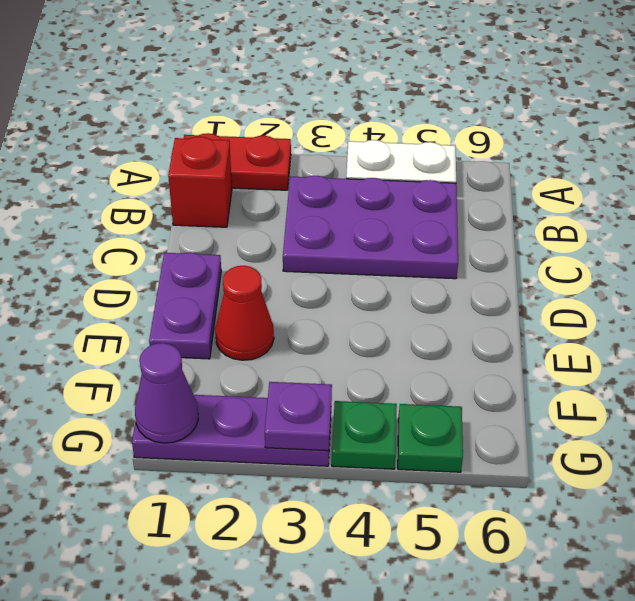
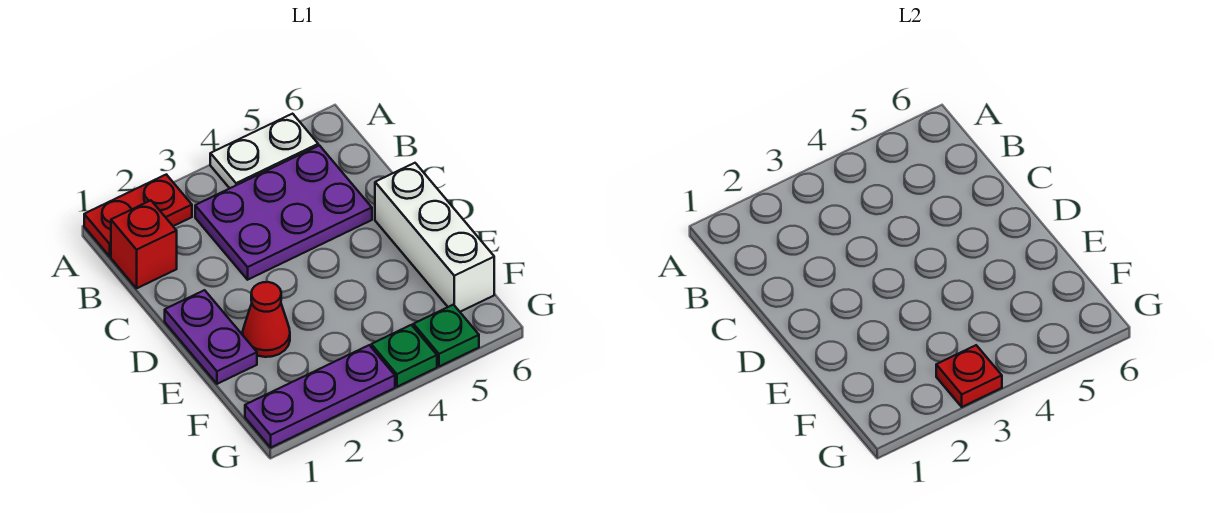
none -> white 1x3 brick [375,163,494,312]
purple 1x1 cone [135,343,198,443] -> none
purple 1x1 plate [265,382,332,451] -> red 1x1 plate [936,345,1002,407]

